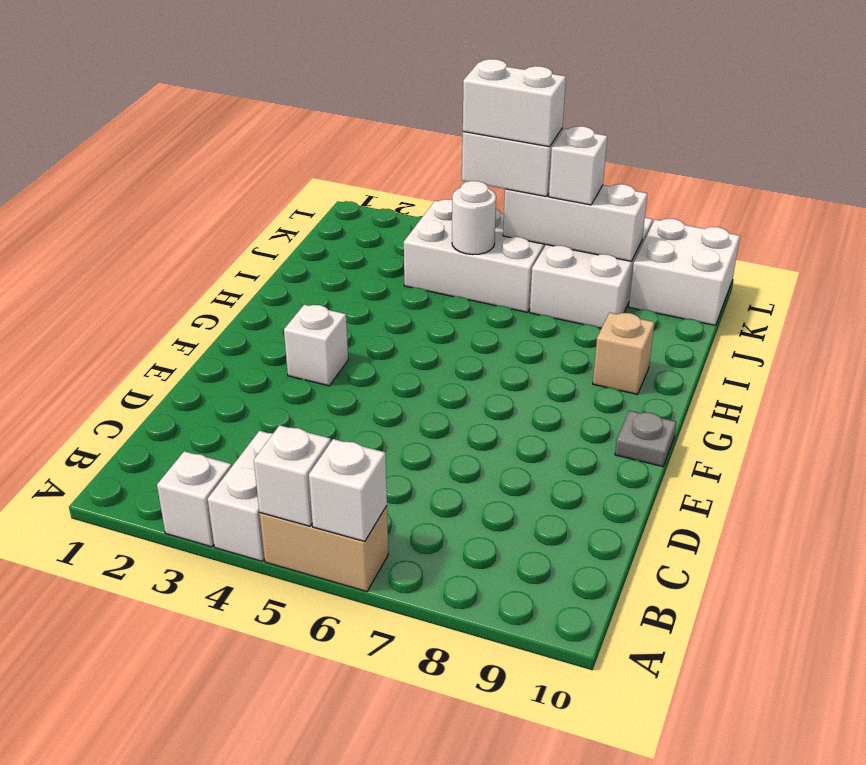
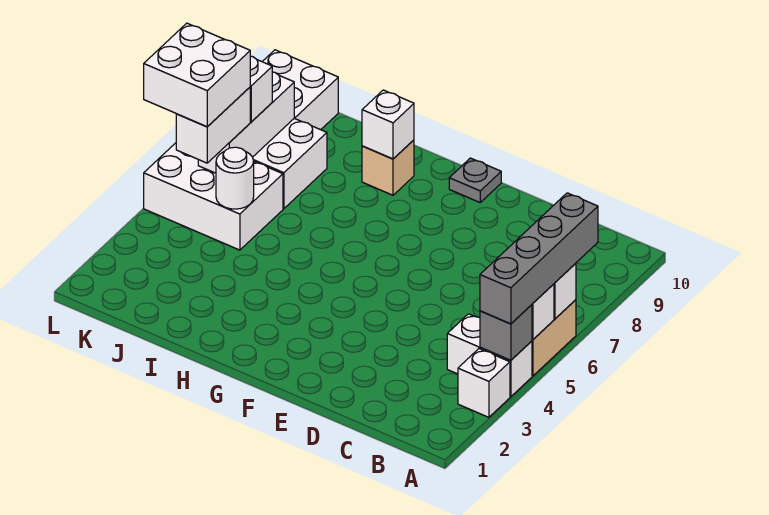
none -> grey 1x1 brick [480,305,532,360]
none -> grey 1x4 brick [480,193,598,324]
white 1x1 brick [284,305,348,386] -> white 1x1 brick moved to [362,90,414,159]
white 2x3 brick [404,199,546,312] -> white 2x3 brick turned to [144,143,283,250]
white 1x2 brick [463,59,566,147] -> white 2x2 brick [144,23,250,127]

